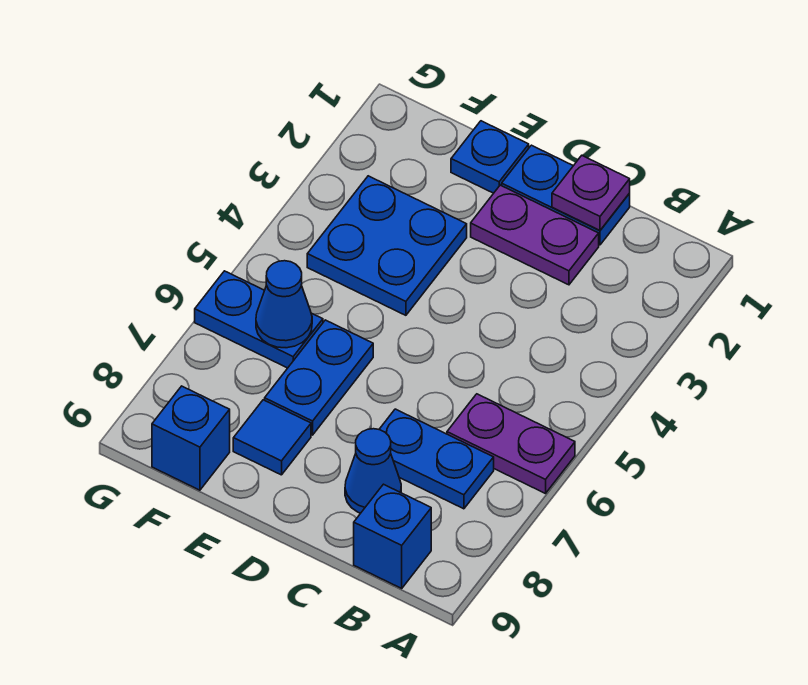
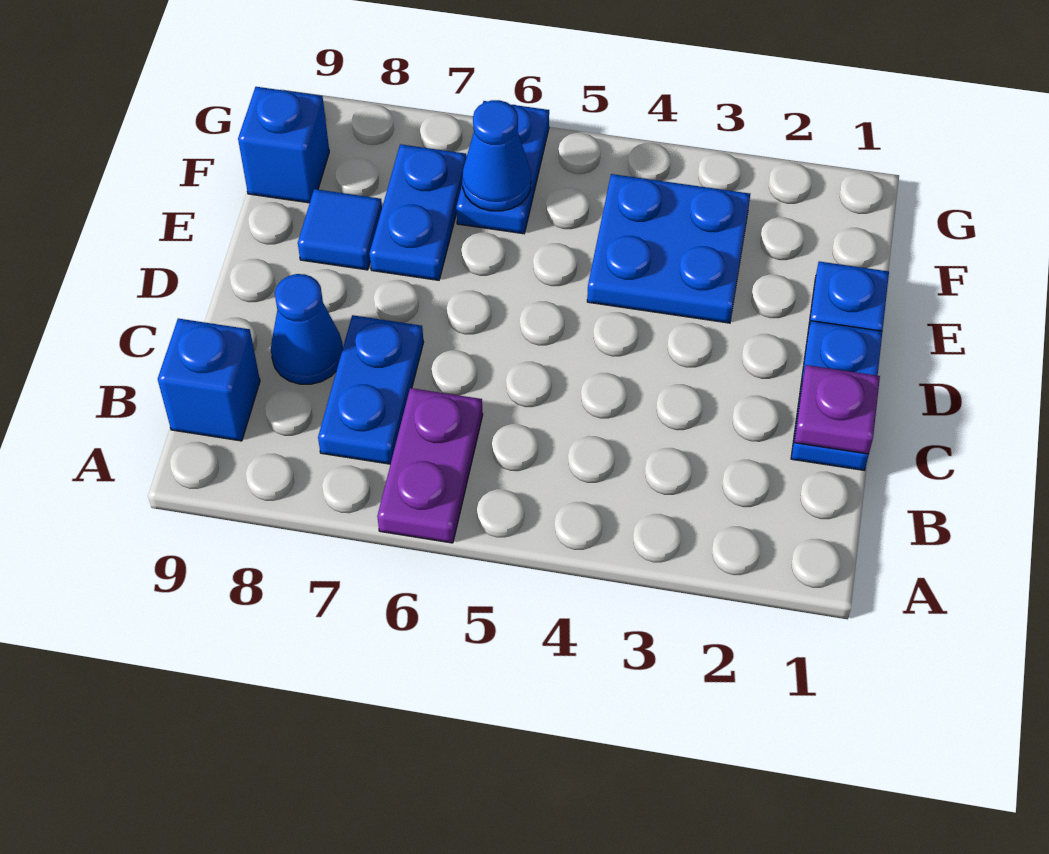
purple 1x2 plate [471,185,599,285] -> none
blue 1x2 plate [265,320,373,435] -> blue 1x2 plate turned to [370,144,467,280]

